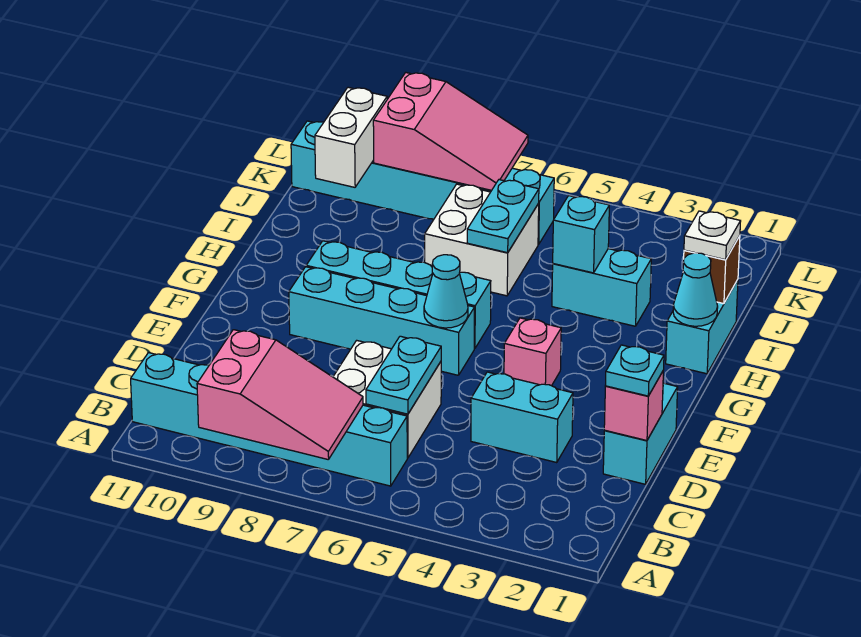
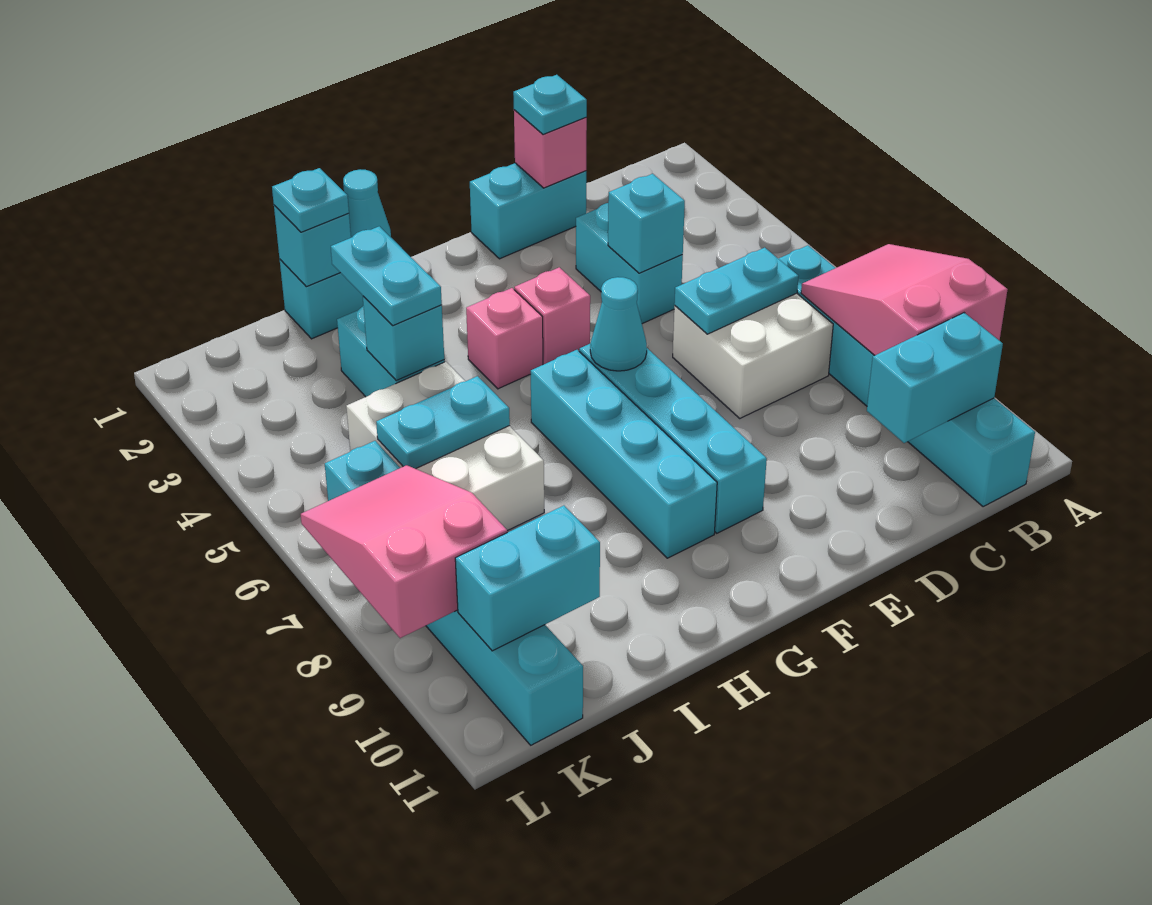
none -> cyan 1x2 brick [867,313,1003,443]
none -> cyan 1x1 brick [608,174,685,273]
none -> pink 1x1 brick [466,288,543,389]
brown 1x1 brick [684,236,740,304] -> cyan 1x1 brick [274,205,351,287]
white 1x1 plate [684,211,741,260] -> cyan 1x1 plate [272,168,349,232]
none -> cyan 1x2 plate [331,226,442,326]
white 2x2 brick [425,184,539,296] -> white 2x3 brick [346,362,544,531]
white 1x2 brick [315,87,387,187] -> cyan 1x2 brick [455,506,600,651]

